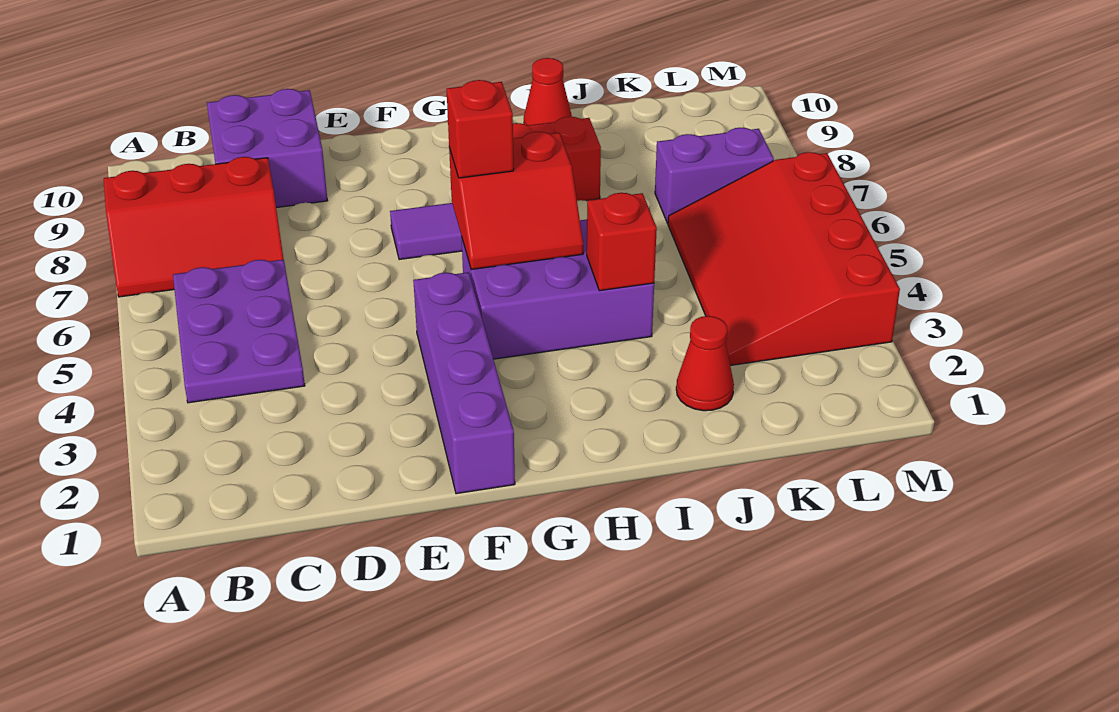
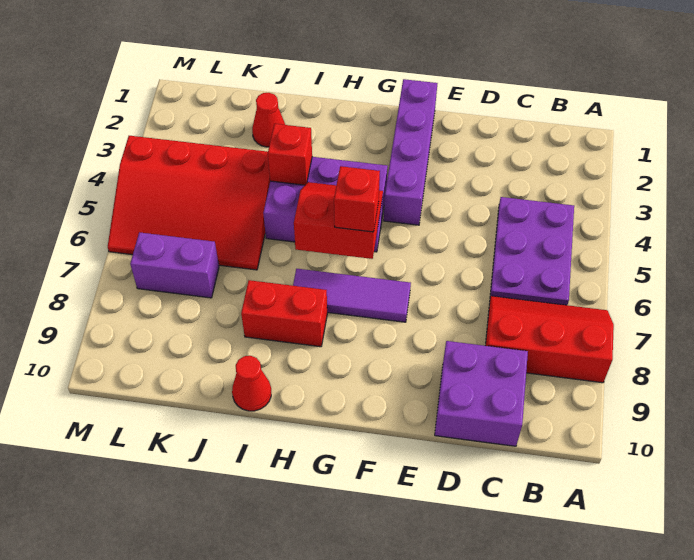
red 3x4 slope [668,152,900,366] -> red 3x4 slope turned to [108,136,270,270]

